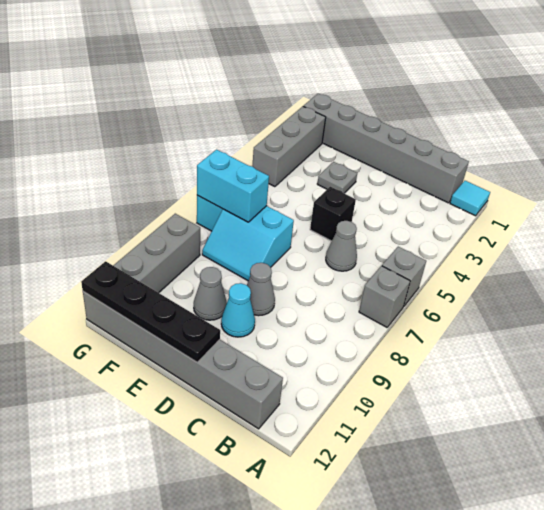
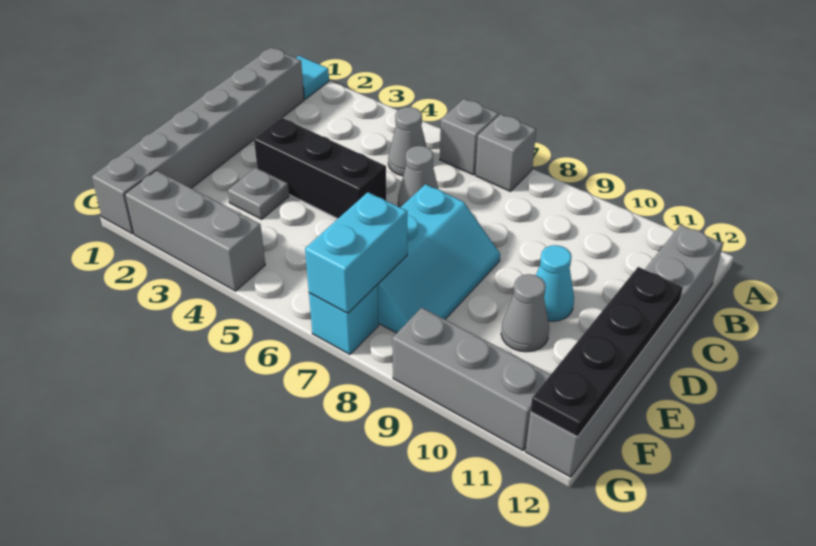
black 1x1 brick [310,187,356,241] -> black 1x3 brick [254,117,386,219]
grey 1x1 cone [247,263,275,316] -> grey 1x1 cone moved to [388,107,427,176]
cyan 2x2 slope [202,206,294,281] -> cyan 2x3 slope [377,184,500,333]

